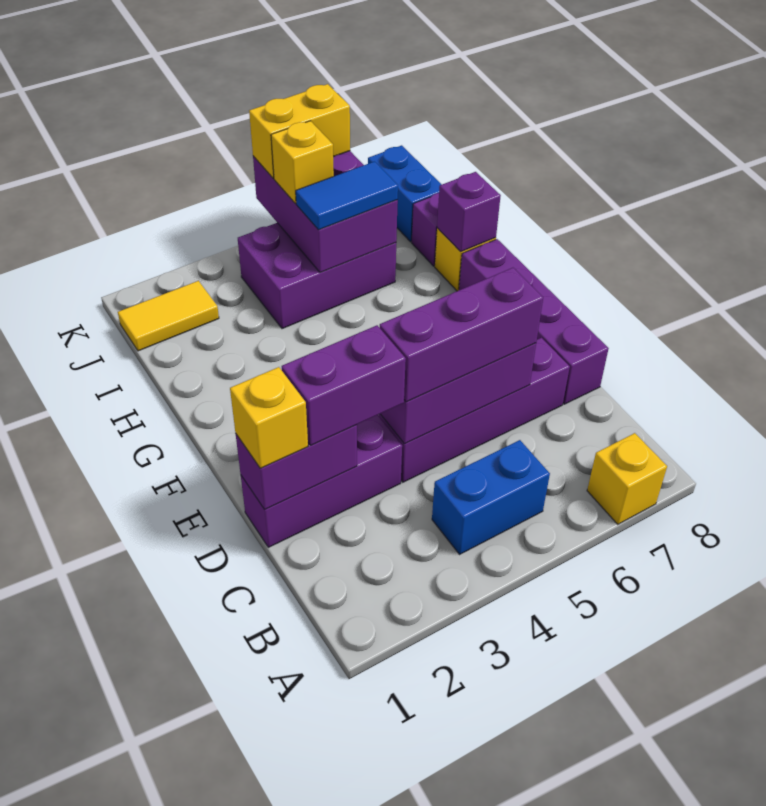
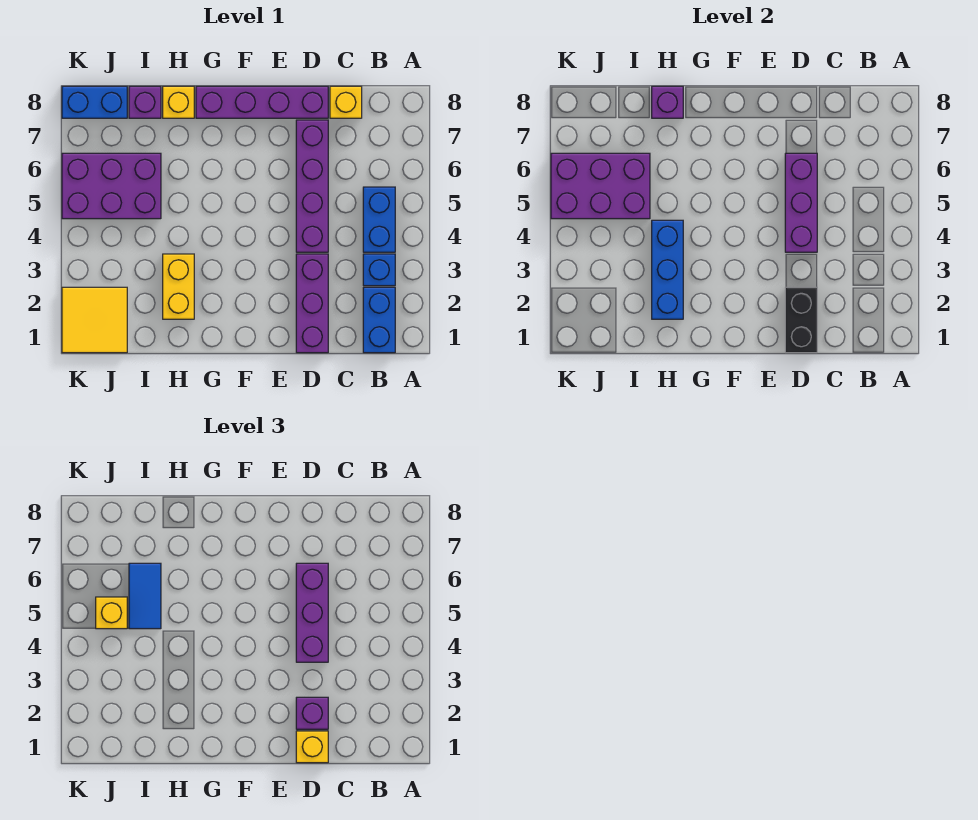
yellow 1x1 brick [587,433,667,524] -> yellow 1x1 brick moved to [330,86,362,118]
none -> blue 1x2 brick [363,287,395,353]
none -> blue 1x1 brick [363,254,395,286]
purple 1x2 brick [236,425,357,510] -> black 1x2 brick [785,287,817,353]
purple 1x2 brick [282,325,406,445] -> purple 1x1 brick [296,697,328,729]
none -> blue 1x3 brick [652,220,683,319]
purple 2x3 brick [238,223,396,329] -> purple 2x3 brick turned to [62,153,161,219]
yellow 1x2 tile [118,281,219,351] -> yellow 2x2 tile [62,287,127,353]
yellow 1x2 brick [249,84,350,178] -> yellow 1x2 brick moved to [163,254,194,319]

